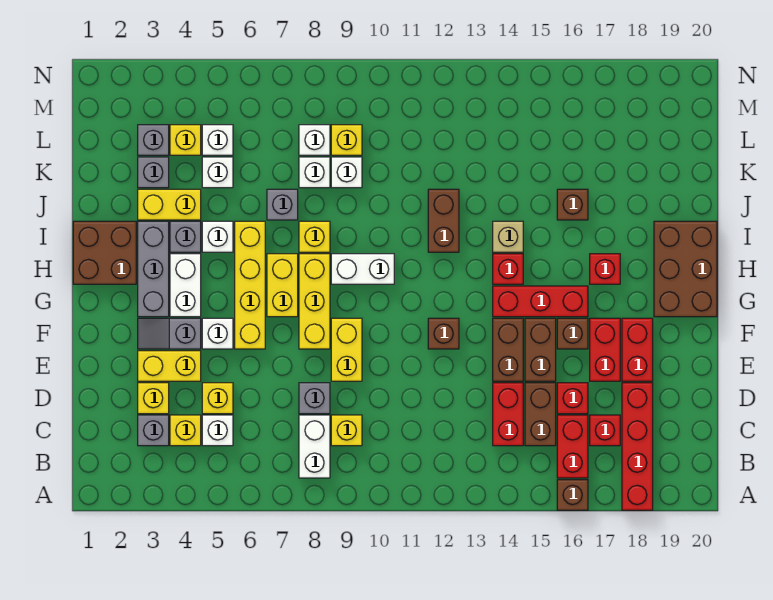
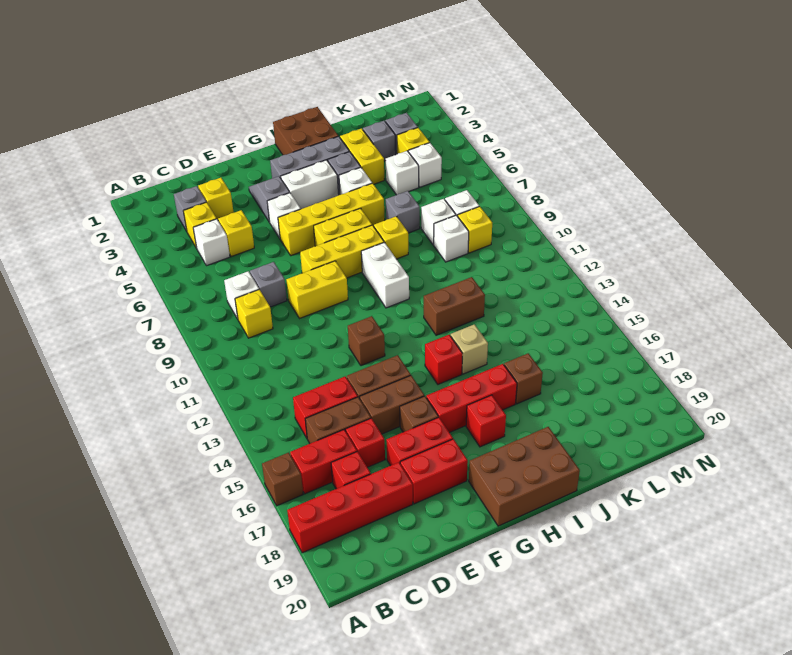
white 1x2 brick [299,415,330,478] -> white 1x1 brick [224,271,259,319]
yellow 1x2 brick [138,351,201,381] -> none
red 1x3 brick [493,286,588,317] -> red 1x3 brick turned to [426,364,517,433]

